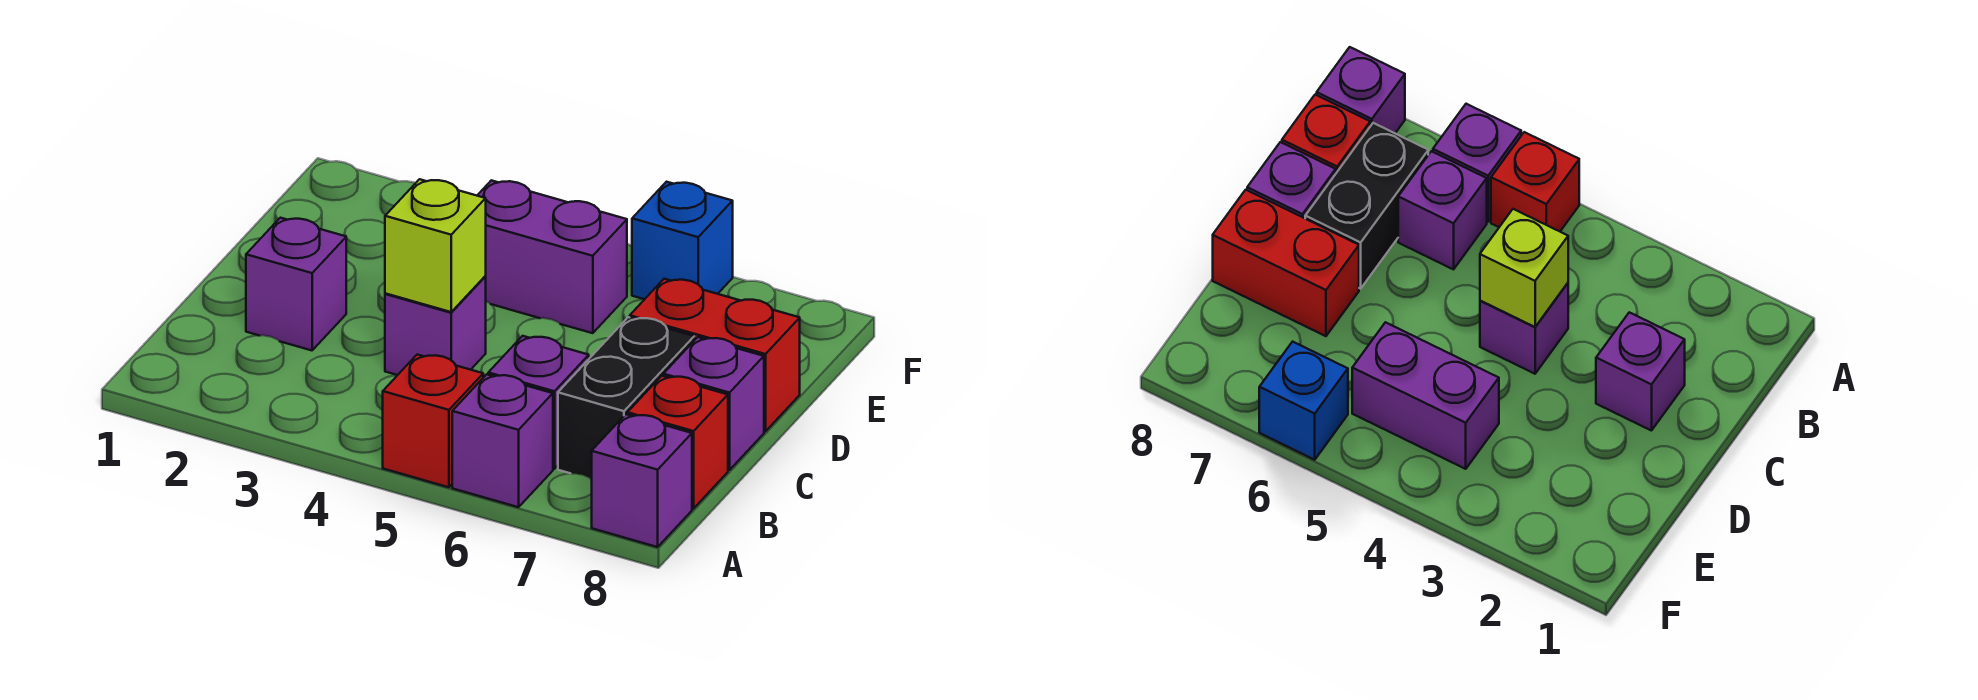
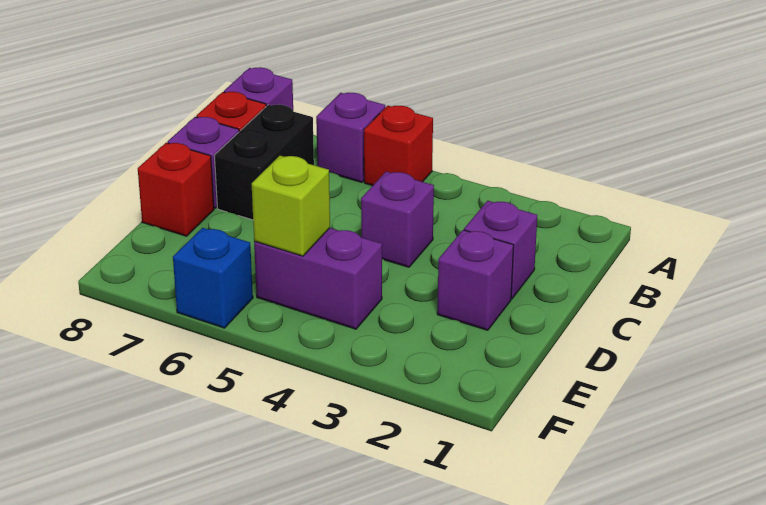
purple 1x1 brick [488,336,589,469] -> purple 1x1 brick moved to [437,230,514,330]
lime 1x1 brick [385,179,486,312] -> lime 1x1 brick moved to [252,156,330,256]
red 1x2 brick [630,279,800,431] -> red 1x1 brick [138,143,214,236]

